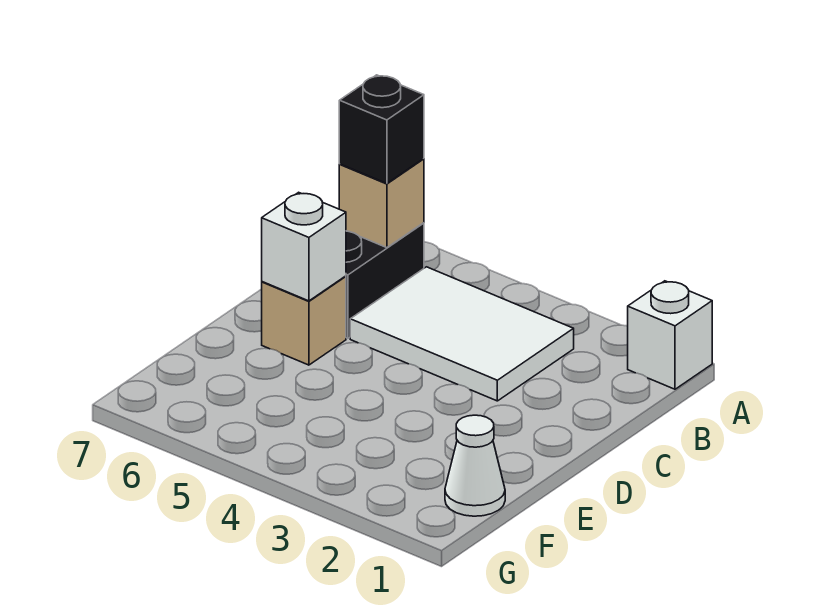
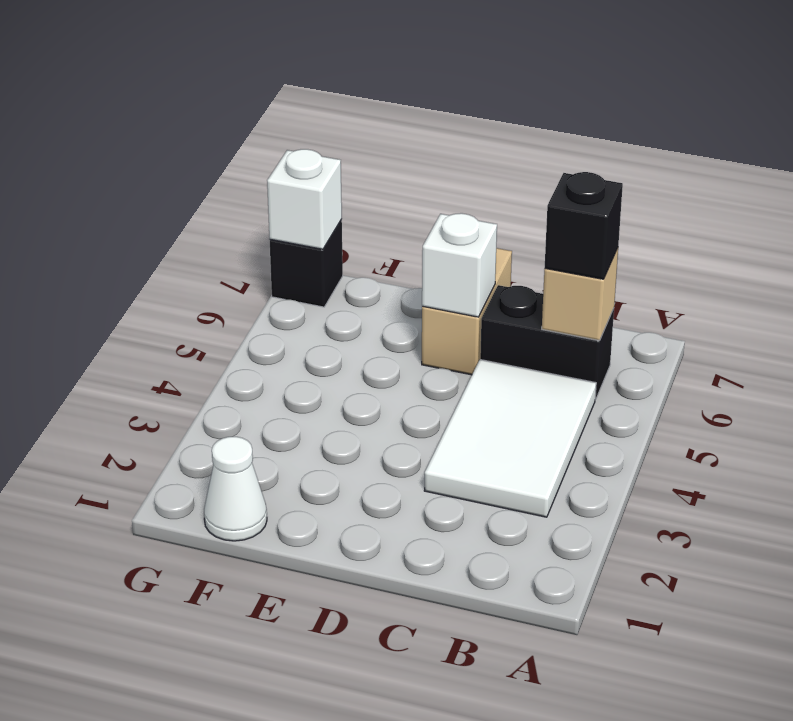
white 1x1 brick [628,281,712,389] -> white 1x1 brick moved to [267,149,342,249]
tan 1x1 brick [262,276,346,365] -> tan 1x2 brick [422,248,512,375]
none -> black 1x1 brick [270,219,343,307]

